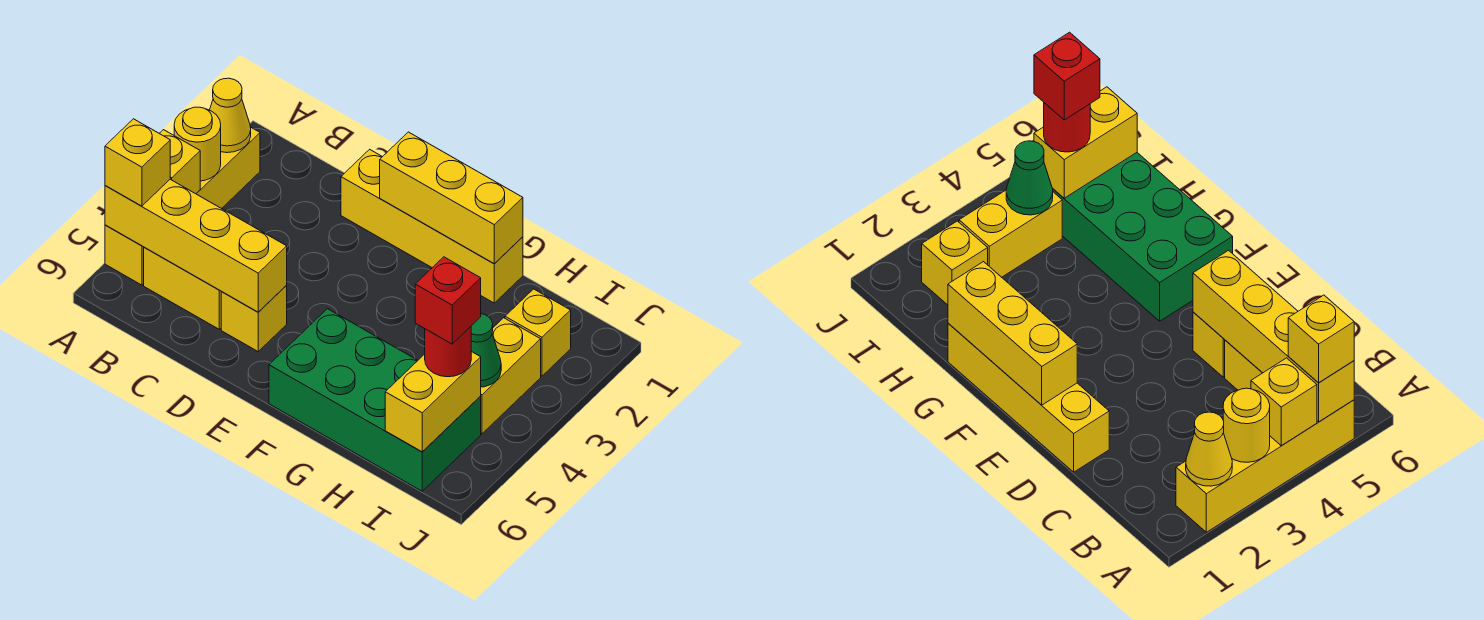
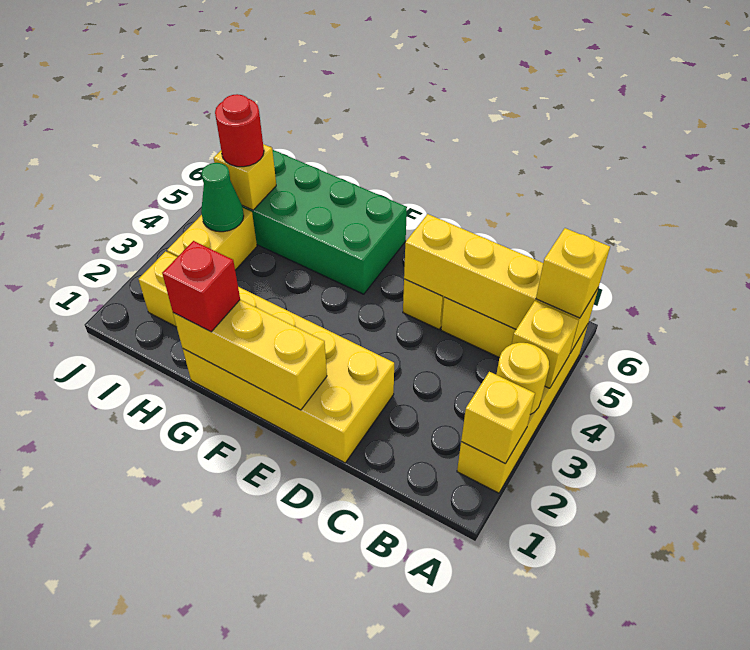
yellow 1x1 cone [210,78,251,153] -> yellow 1x1 brick [461,372,535,464]
yellow 1x4 brick [341,149,523,303] -> yellow 2x4 brick [183,287,394,463]
yellow 1x2 brick [385,352,481,452] -> yellow 1x1 brick [214,144,276,210]
red 1x1 brick [415,257,481,344] -> red 1x1 brick moved to [162,241,240,332]

